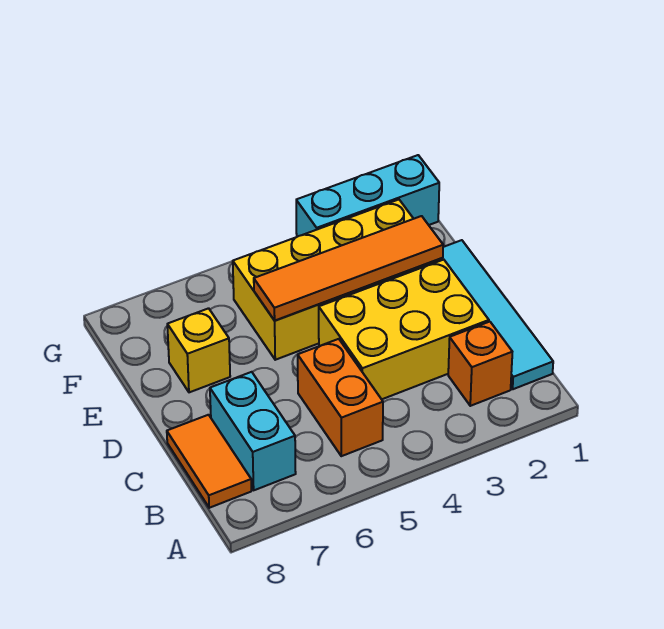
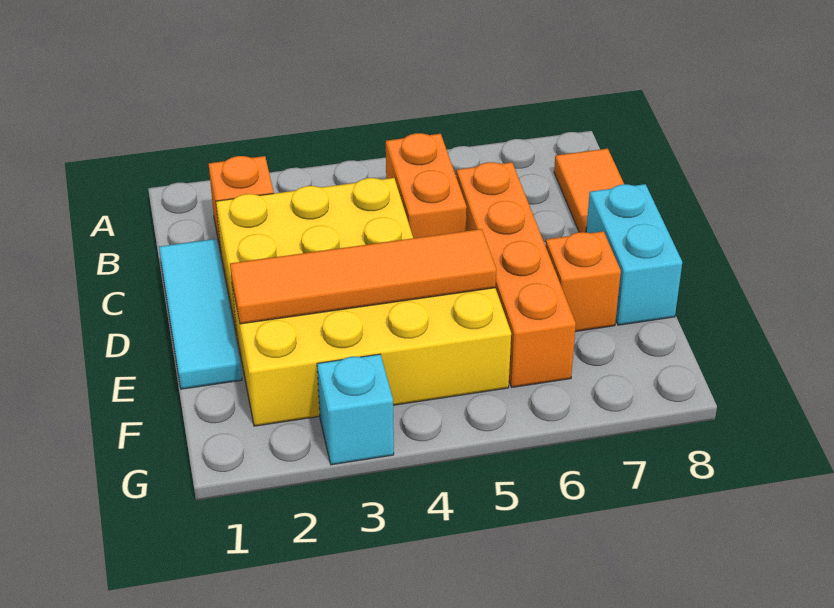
cyan 1x4 tile [443,240,553,389] -> cyan 1x3 tile [159,239,242,389]
cyan 1x2 brick [210,372,296,490] -> cyan 1x2 brick moved to [586,184,682,325]
none -> orange 1x4 brick [456,162,576,387]
yellow 1x1 brick [167,308,230,392] -> orange 1x1 brick [545,231,621,332]
cyan 1x3 brick [296,155,439,237] -> cyan 1x1 brick [317,354,394,465]

